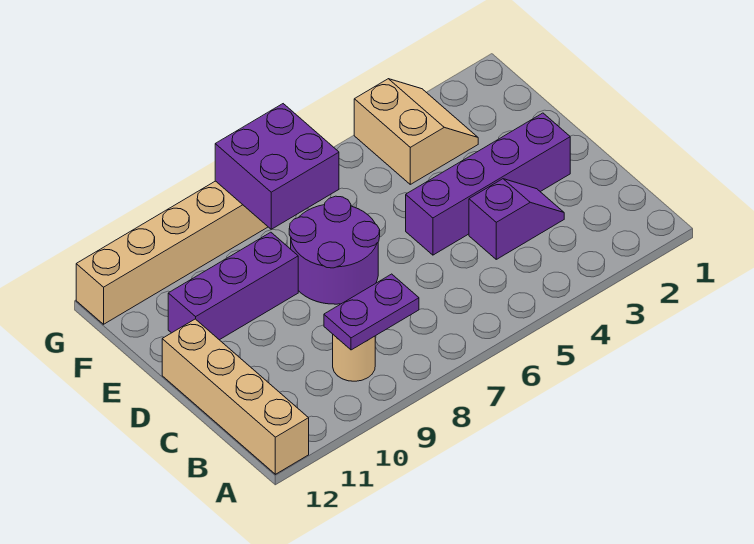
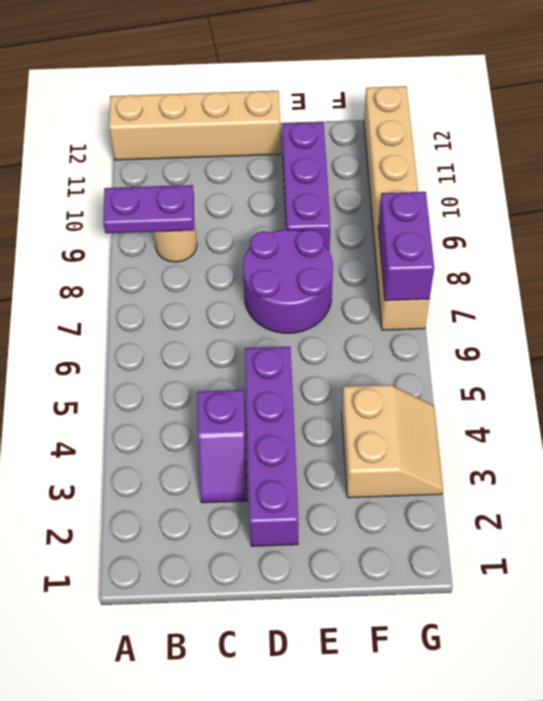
purple 1x2 plate [324,274,419,350] -> purple 1x2 plate turned to [103,185,194,233]
tan 2x2 slope [354,79,478,184] -> tan 2x2 slope turned to [342,385,443,498]
purple 2x2 brick [215,104,339,229] -> purple 1x2 brick [378,192,434,301]

